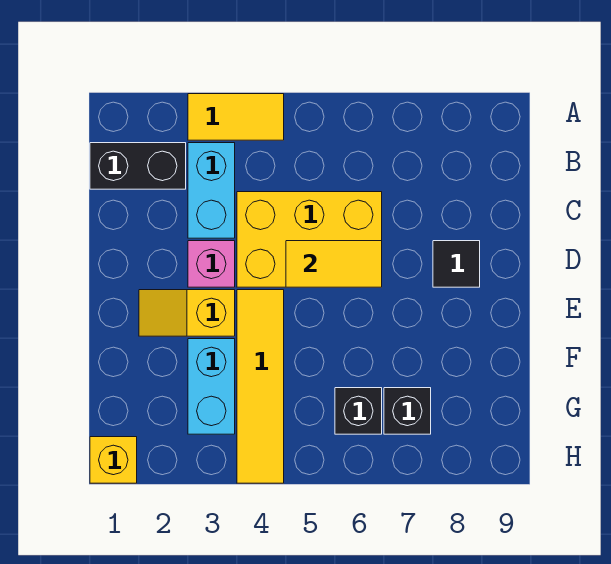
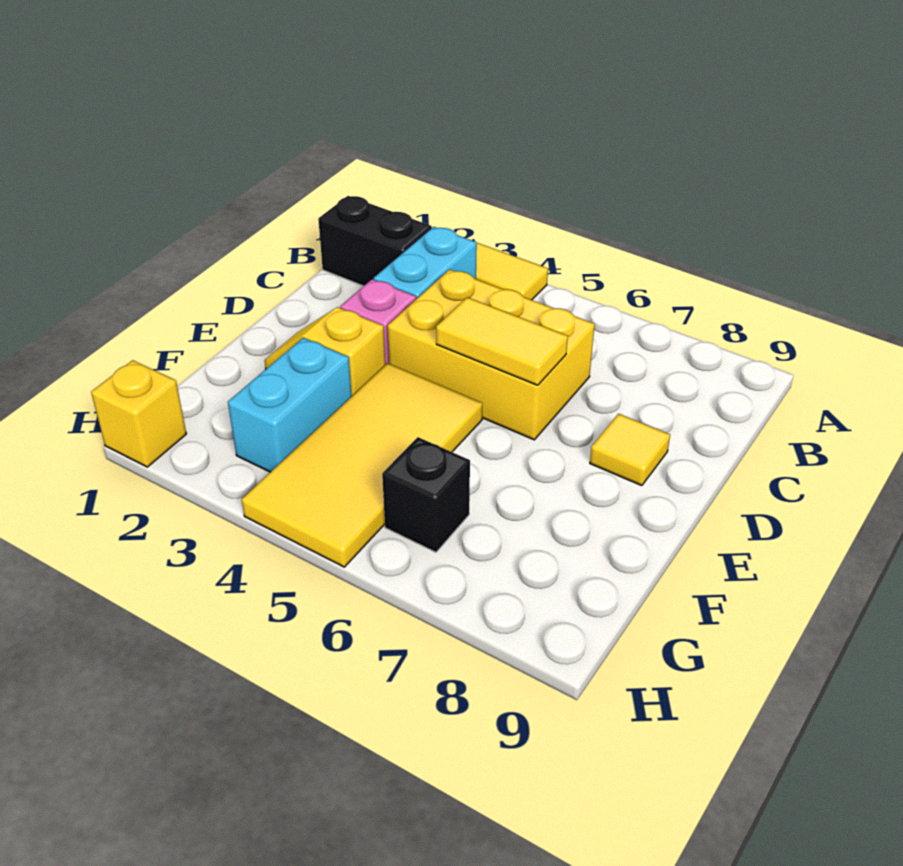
black 1x1 tile [433,241,480,287] -> yellow 1x1 tile [590,414,670,486]
yellow 1x4 tile [237,290,284,483] -> yellow 2x4 tile [242,363,483,567]
black 1x1 brick [384,388,431,434] -> none

